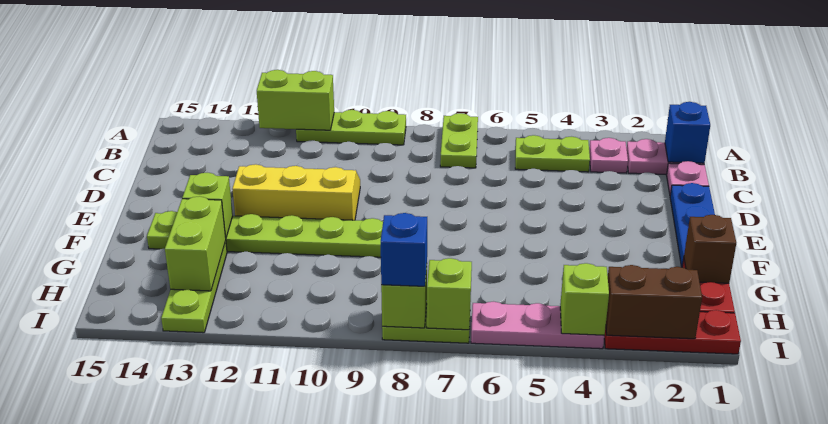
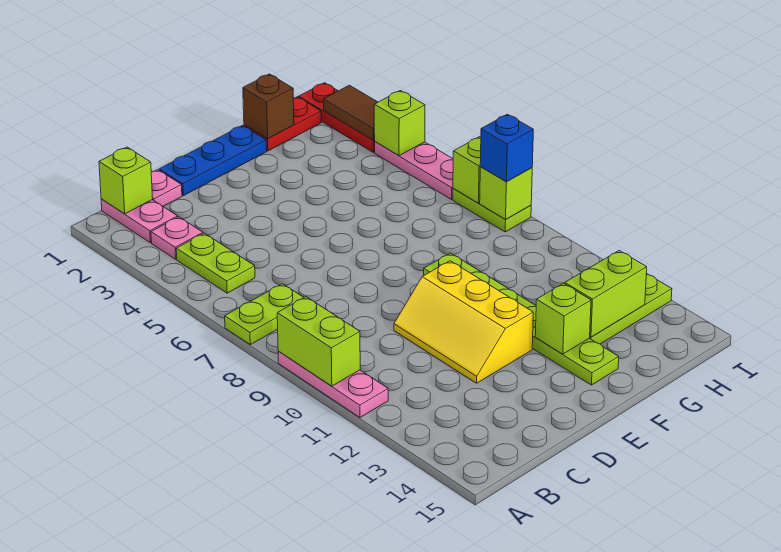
lime 1x3 plate [296,110,406,145] -> pink 1x3 plate [278,351,388,417]
lime 1x2 brick [257,70,334,130] -> lime 1x2 brick moved to [277,297,360,386]
blue 1x1 brick [665,102,710,163] -> lime 1x1 brick [99,147,153,214]
brown 1x2 brick [606,265,702,339] -> brown 1x2 tile [324,85,378,140]

